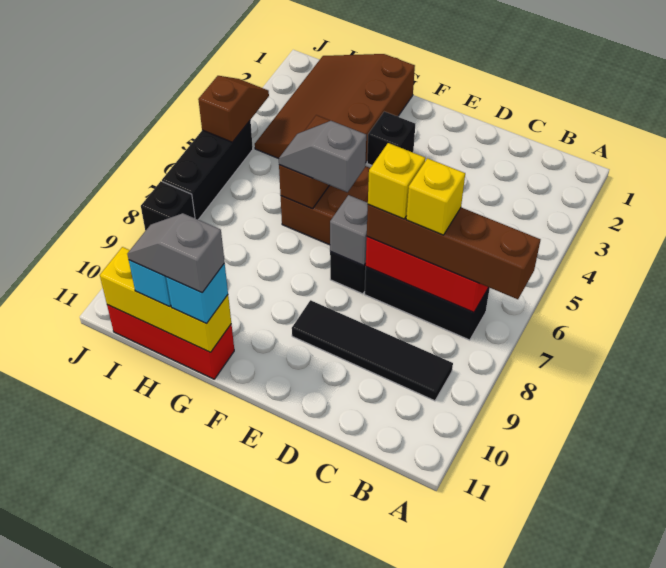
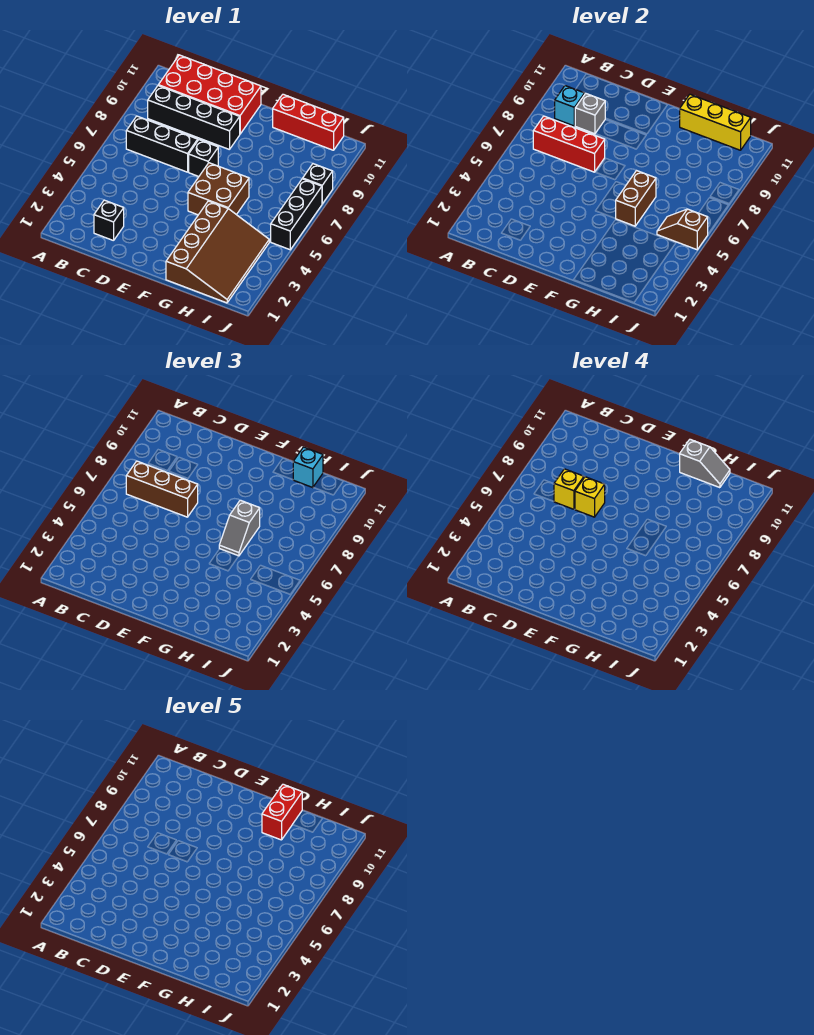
brown 1x4 brick [367,205,541,299] -> brown 1x3 brick [126,461,198,517]
black 1x4 tile [292,300,453,401] -> black 1x4 brick [148,86,240,150]
none -> red 2x4 brick [158,55,261,134]
grey 1x1 brick [330,195,368,266] -> grey 1x1 brick moved to [575,93,605,134]
black 1x1 brick [367,112,415,165] -> black 1x1 brick moved to [94,200,124,241]
grey 1x2 slope [279,121,366,192] -> grey 1x2 slope turned to [219,500,260,556]
none -> red 1x2 brick [262,784,302,840]
cyan 1x1 brick [166,263,228,324] -> cyan 1x1 brick moved to [555,86,585,126]
brown 1x2 slope [198,76,269,142] -> brown 1x2 slope turned to [657,209,708,250]

